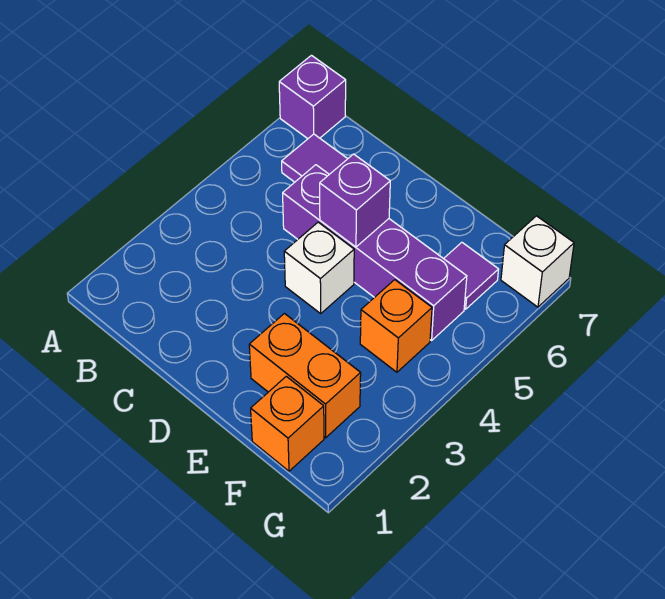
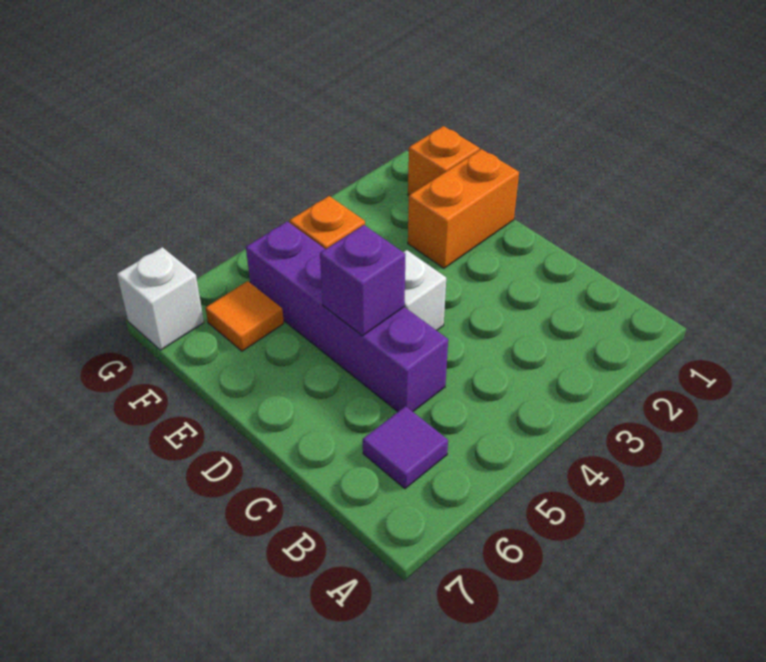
purple 1x1 brick [279,55,346,139] -> none
orange 1x2 brick [249,314,361,438] -> orange 1x2 brick turned to [408,149,519,268]
purple 1x1 tile [444,242,499,309] -> orange 1x1 tile [206,281,284,351]

